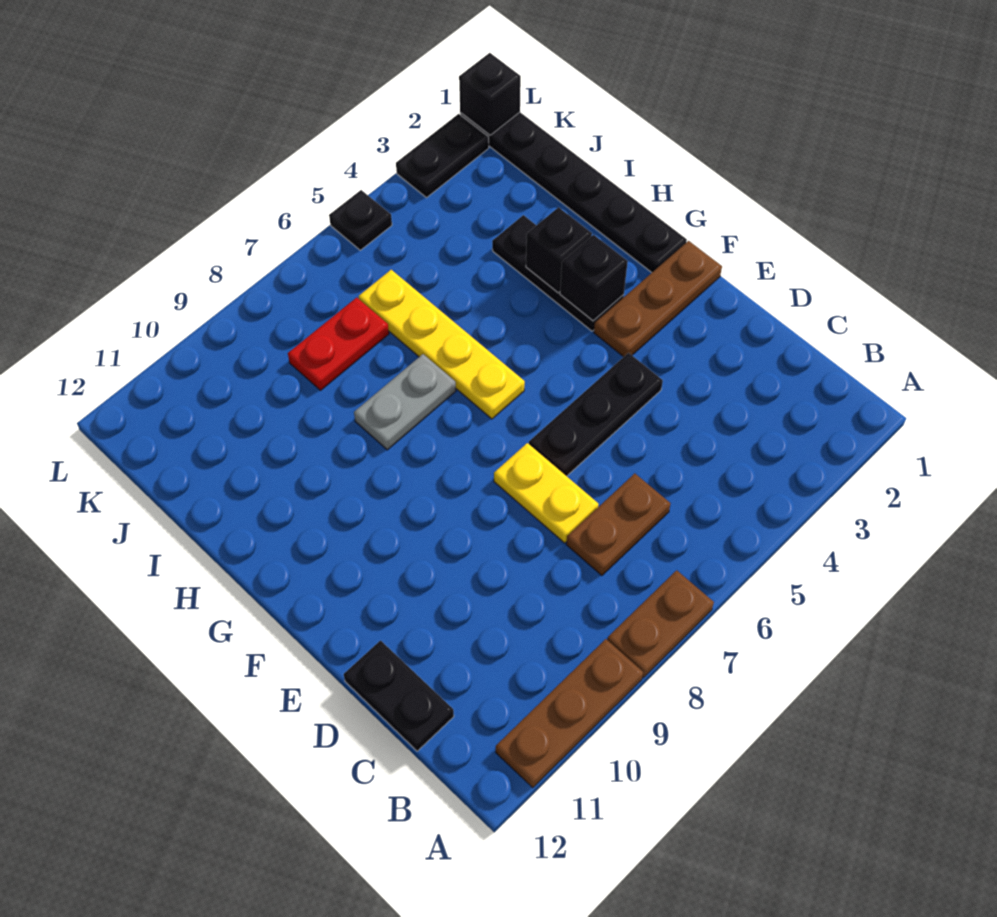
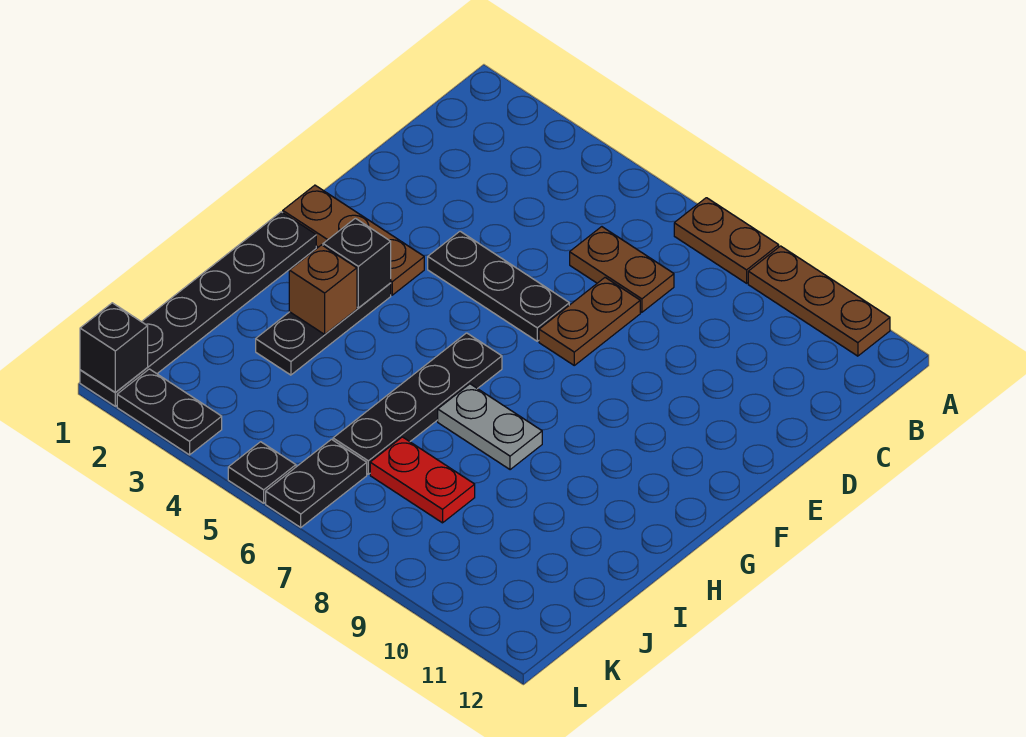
black 1x2 plate [344,641,454,751] -> black 1x2 plate moved to [266,439,367,527]
yellow 1x2 plate [494,443,599,543] -> brown 1x2 plate [539,278,640,365]
yellow 1x4 plate [359,270,525,419] -> black 1x4 plate [333,333,502,474]
black 1x1 brick [526,207,592,293] -> brown 1x1 brick [289,245,357,334]

